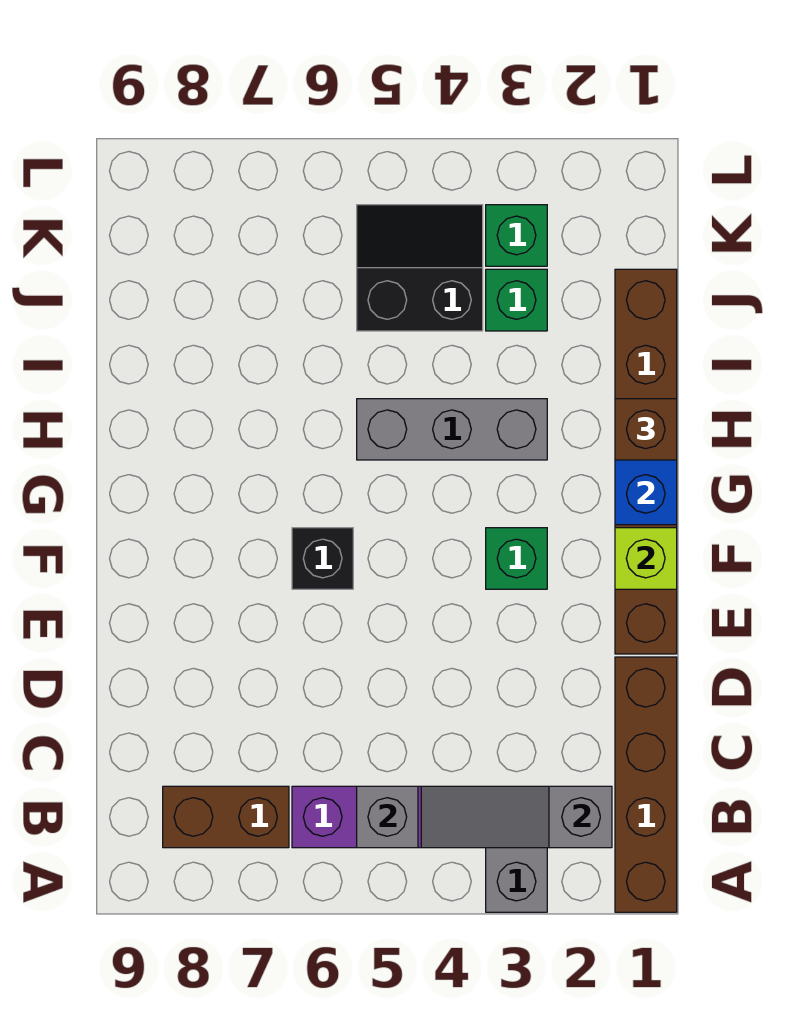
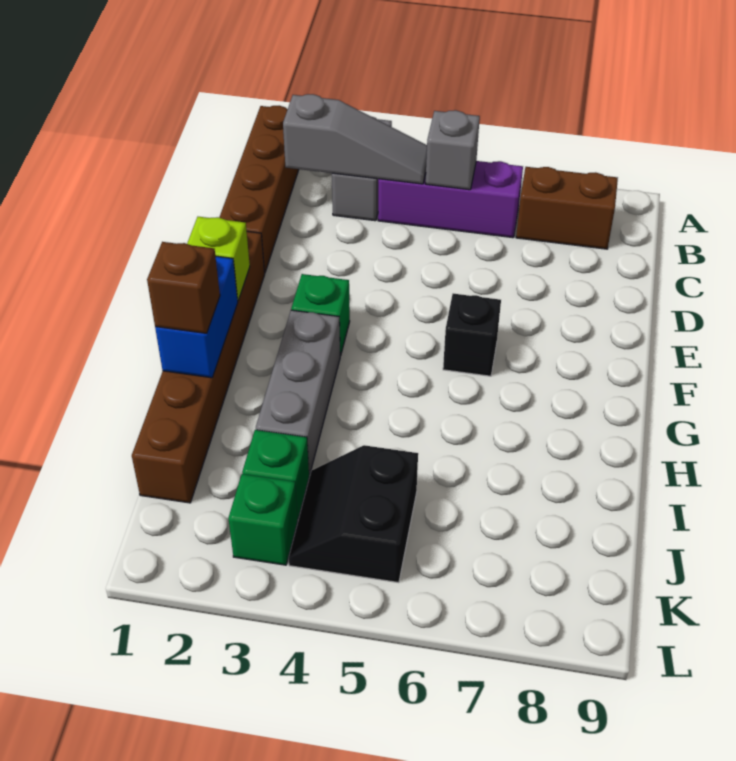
grey 1x3 brick [357,399,547,460] -> grey 1x3 brick turned to [256,310,340,475]
black 2x2 slope [357,205,483,331] -> black 2x2 slope turned to [289,445,418,583]

